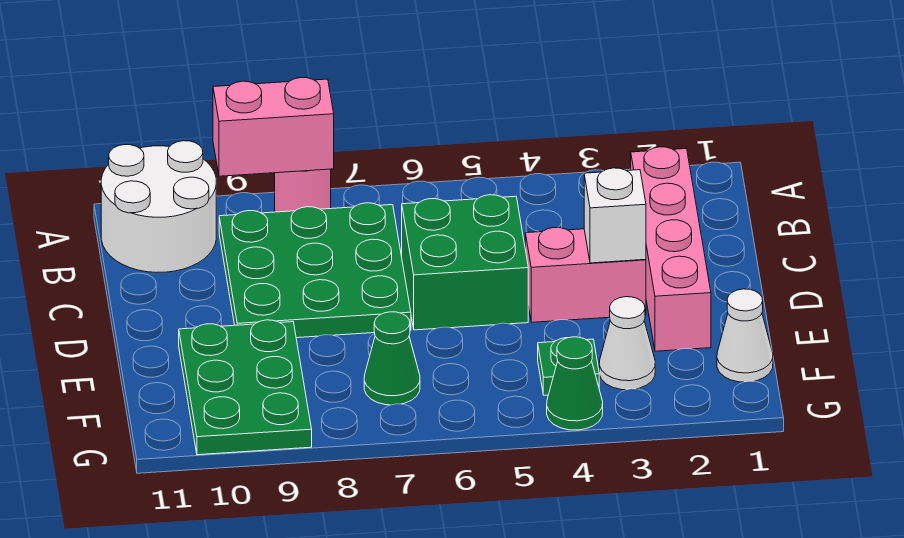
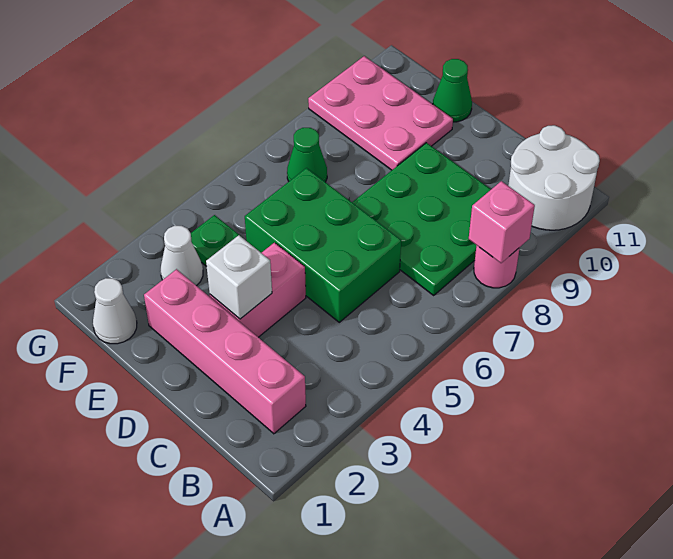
pink 1x2 brick [213,78,334,176] -> pink 1x1 brick [469,181,535,263]
green 2x2 brick [402,195,528,330] -> green 2x3 brick [245,168,401,322]
green 2x3 plate [179,320,312,455] -> pink 2x3 plate [308,56,453,170]
green 1x1 cone [547,337,603,430] -> green 1x1 cone moved to [433,59,472,122]

